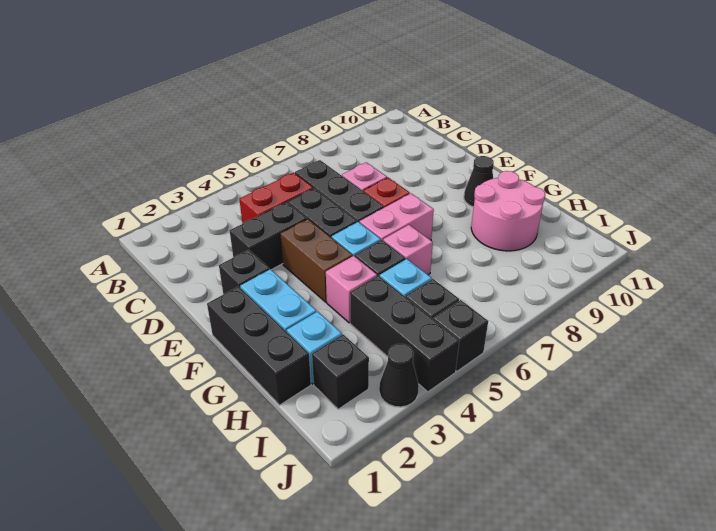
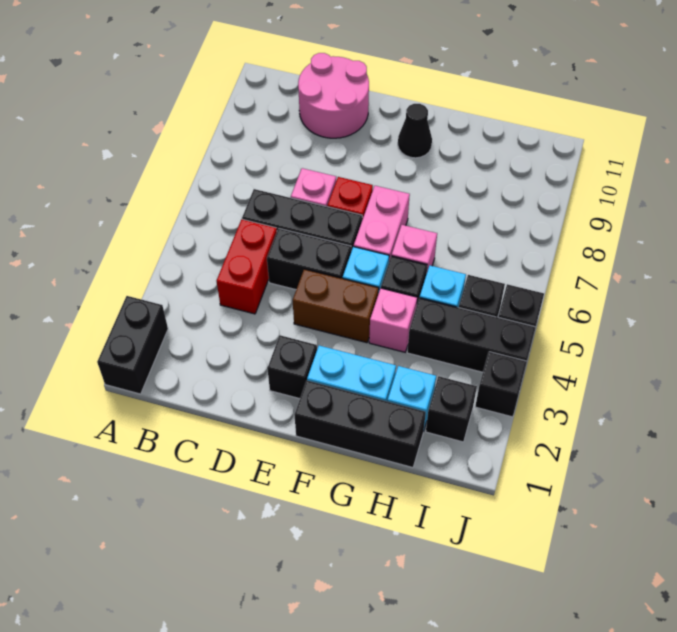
black 1x2 brick [230,202,307,270] -> black 1x2 brick moved to [97,296,168,394]
pink 2x2 round brick [471,171,545,251] -> pink 2x2 round brick moved to [298,53,369,138]
black 1x1 cone [379,344,419,407] -> black 1x1 brick [475,352,527,417]

